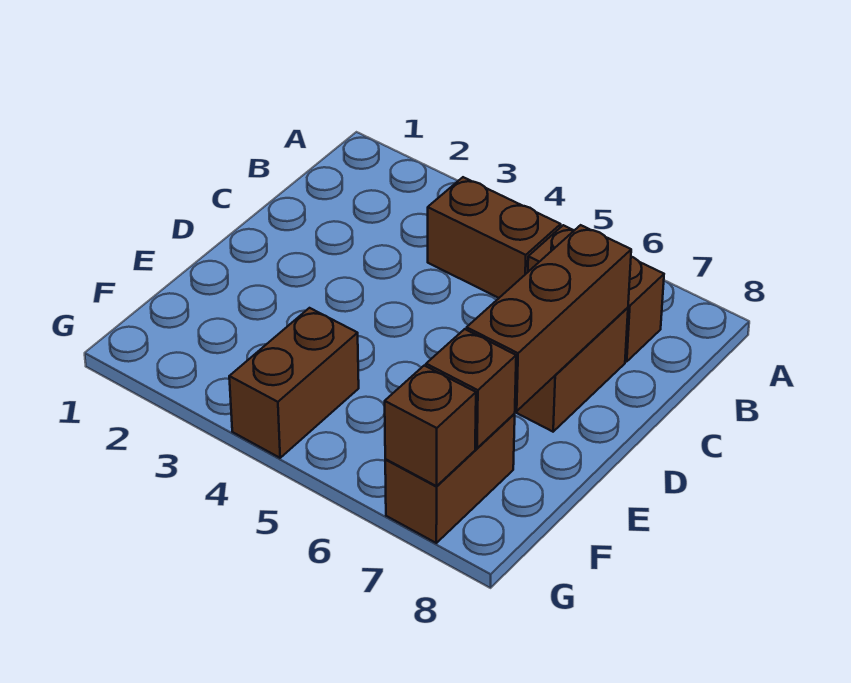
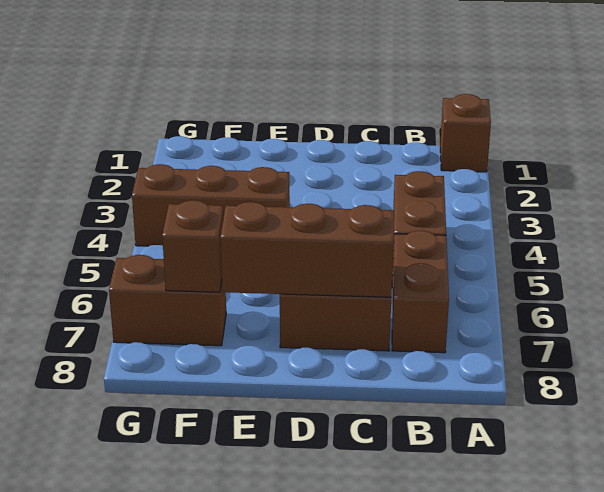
brown 1x2 brick [229,308,359,458] -> brown 1x3 brick [132,164,290,246]
brown 1x1 brick [385,366,476,486] -> brown 1x1 brick moved to [440,94,491,172]

